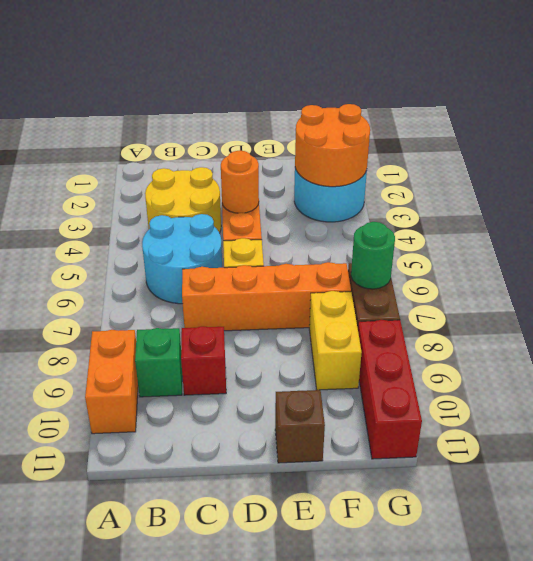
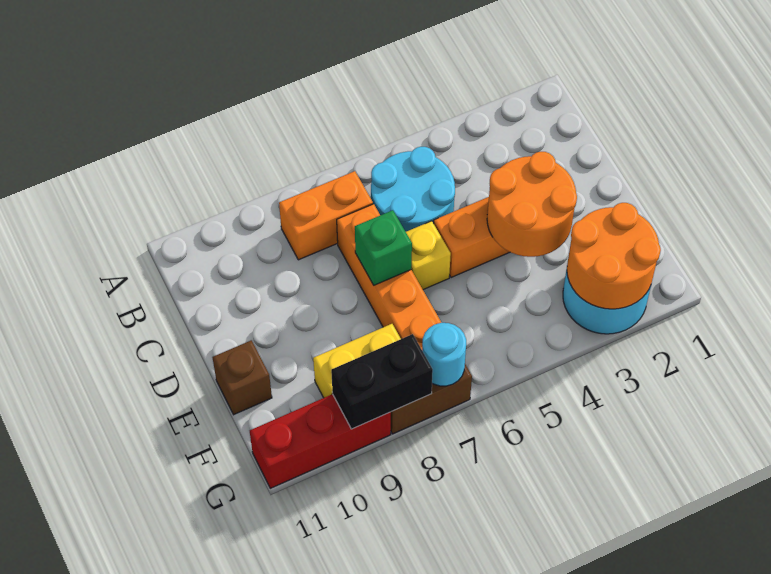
orange 1x2 brick [85,330,138,434] -> orange 1x2 brick moved to [279,171,373,260]
yellow 2x2 round brick [145,167,221,233] -> none
green 1x1 brick [135,328,182,397] -> green 1x1 brick moved to [355,210,412,285]
red 1x1 brick [181,326,226,395] -> none
orange 1x1 round brick [221,151,259,213] -> orange 2x2 round brick [487,152,577,257]
green 1x1 round brick [351,222,395,289] -> cyan 1x1 round brick [422,323,466,386]
none -> black 1x2 brick [331,334,433,429]

